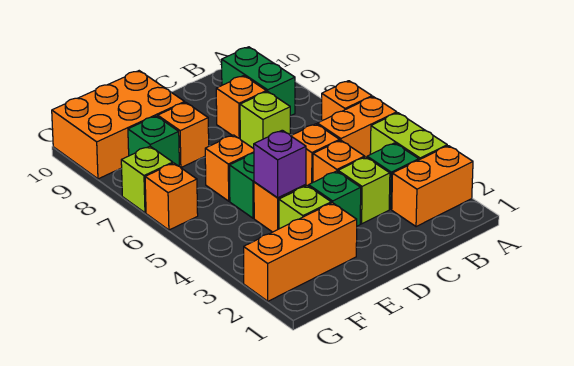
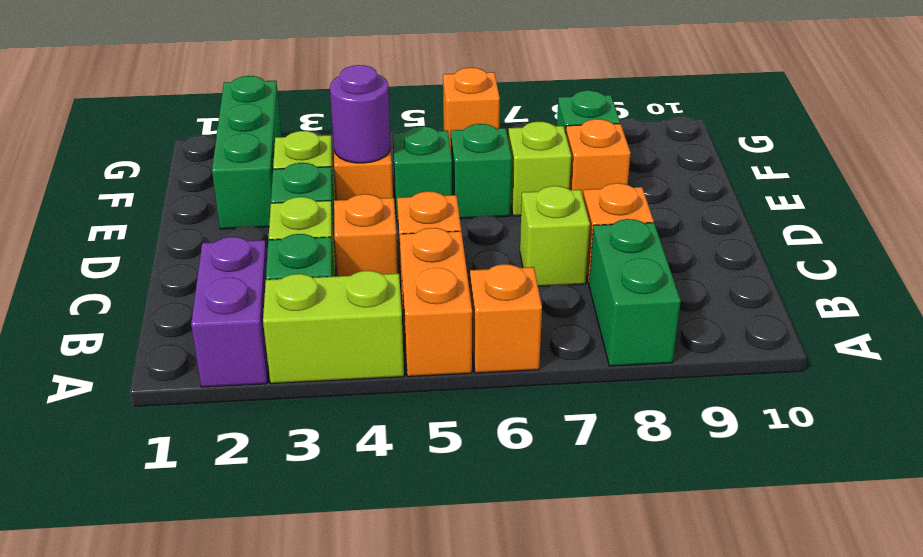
orange 1x2 brick [392,146,473,227] -> purple 1x2 brick [191,237,268,387]
green 1x2 brick [222,47,295,116] -> green 1x2 brick turned to [589,219,681,366]
orange 1x3 brick [244,203,357,301] -> green 1x3 brick [212,76,282,229]
purple 1x1 brick [254,130,306,198] -> purple 1x1 round brick [330,65,391,163]
orange 1x1 brick [205,135,254,201] -> green 1x1 brick [451,124,512,218]
orange 2x3 brick [52,71,185,179] -> none
lime 1x1 brick [121,146,173,213] -> lime 1x1 brick moved to [508,122,571,216]

